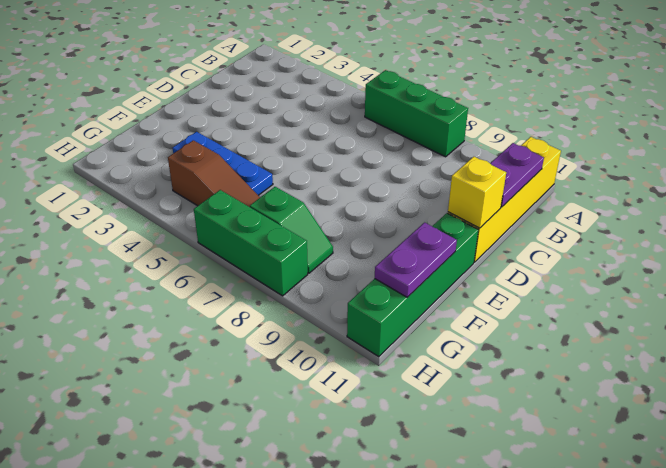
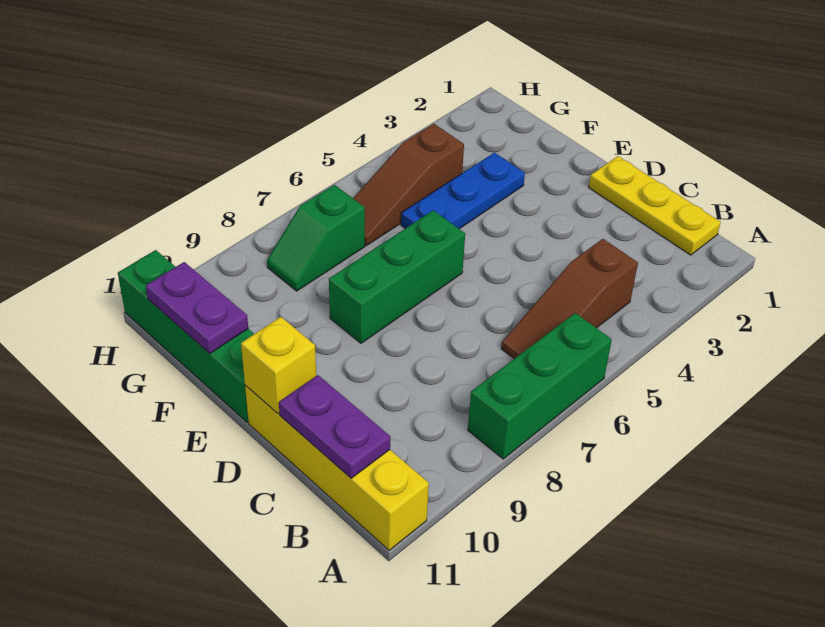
none -> yellow 1x3 plate [589,156,721,255]
none -> brown 1x3 slope [501,239,638,359]
green 1x3 brick [194,190,308,296] -> green 1x3 brick moved to [329,210,465,343]

